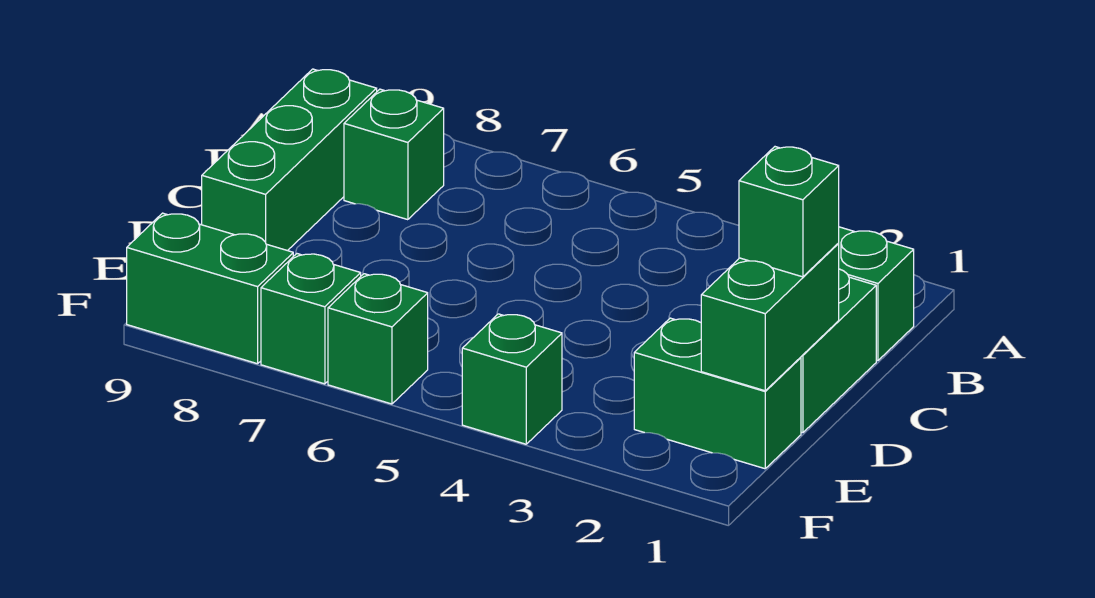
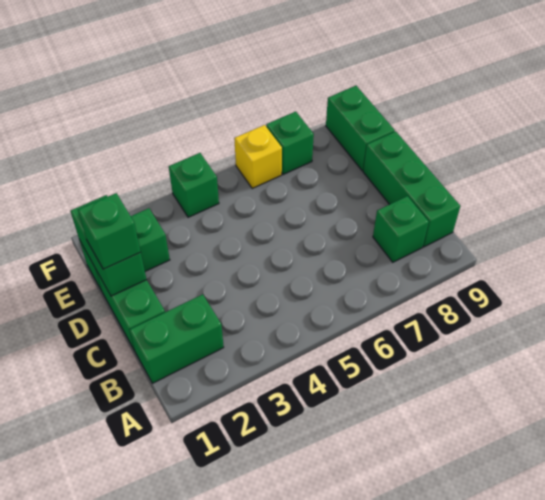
green 1x1 brick [328,274,428,404] -> yellow 1x1 brick [234,125,282,188]
green 1x2 brick [127,213,293,364] -> green 1x2 brick turned to [326,86,395,171]

